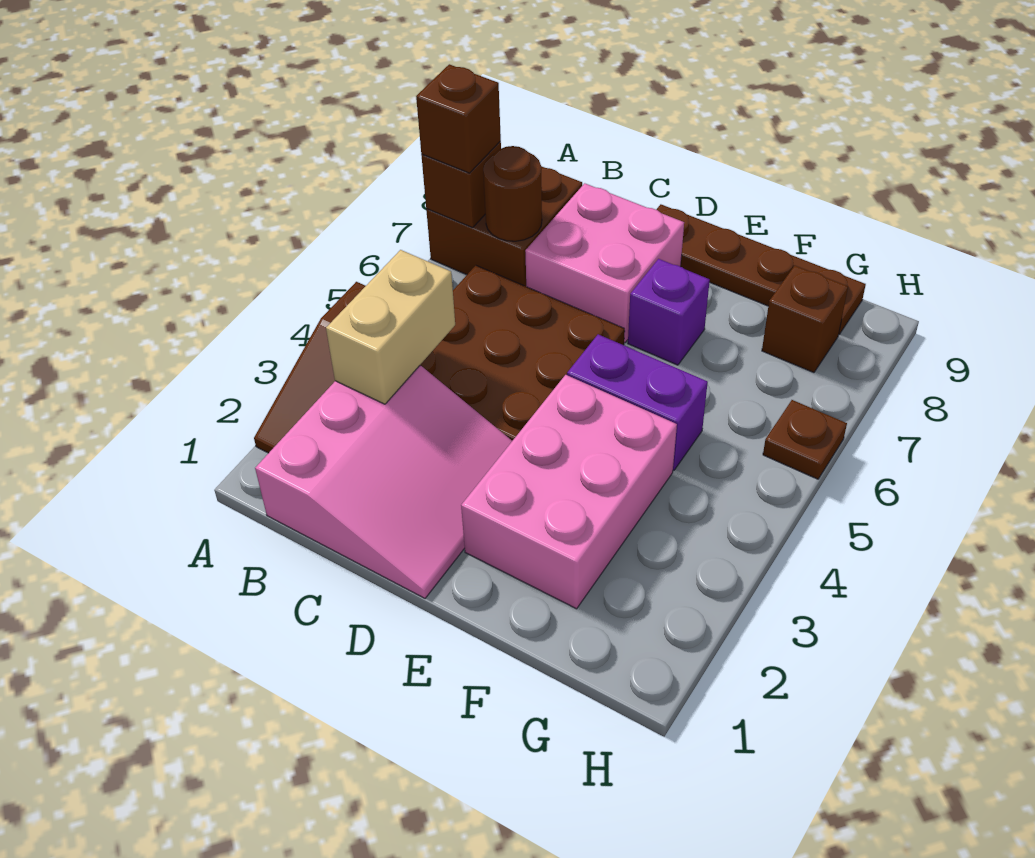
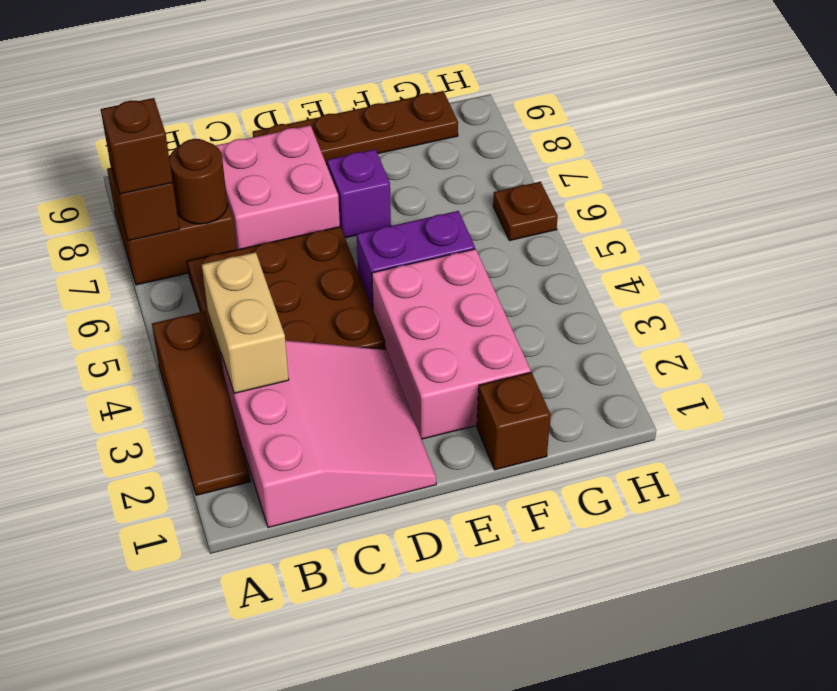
brown 1x1 brick [762,266,848,373] -> brown 1x1 brick moved to [477,372,551,470]

